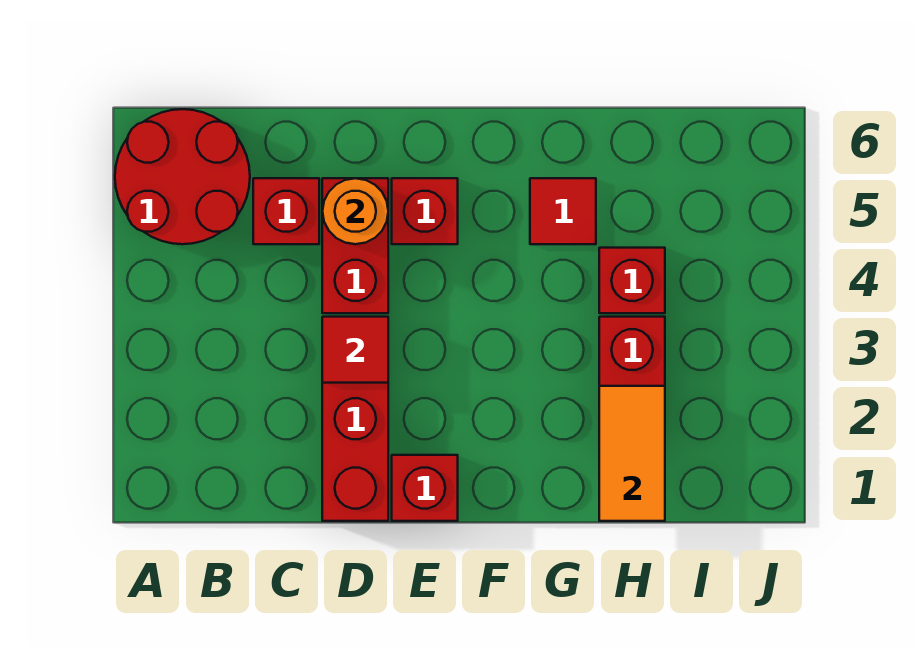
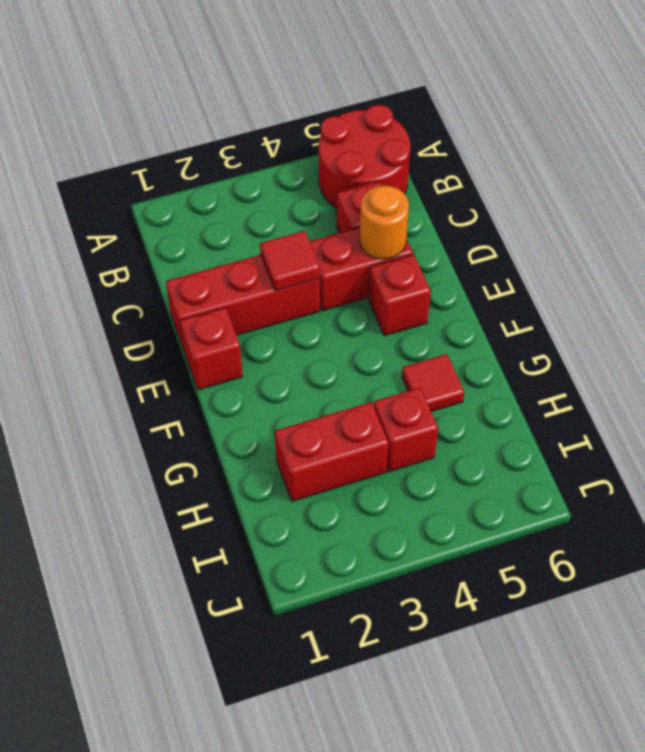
orange 1x2 tile [599,386,665,521] -> none

